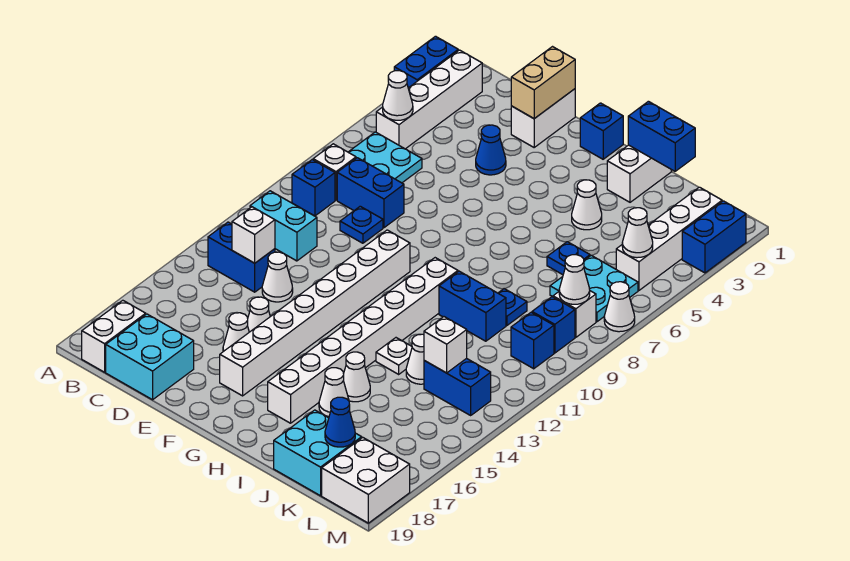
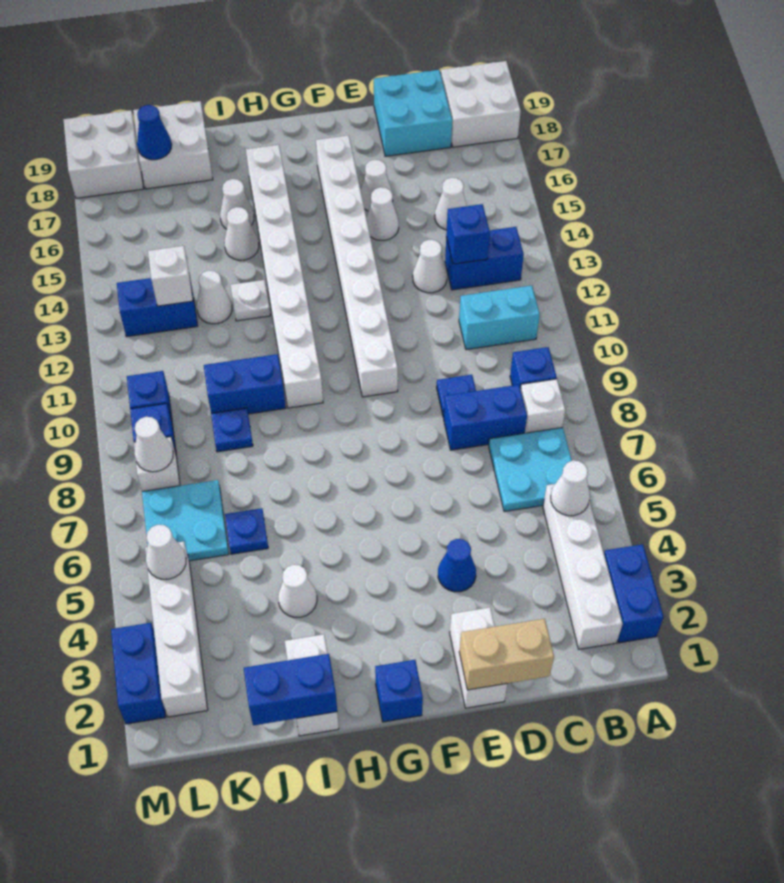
white 1x2 brick [82,300,146,372] -> white 2x2 brick [441,61,521,147]
white 1x1 brick [232,207,275,263] -> blue 1x1 brick [446,204,490,264]
tan 1x2 brick [511,47,575,119] -> tan 1x2 brick turned to [459,619,554,690]
cyan 2x2 brick [274,410,362,496] -> white 2x2 brick [133,101,213,189]
white 1x1 cone [604,282,635,332] -> white 1x1 cone moved to [435,178,467,230]

